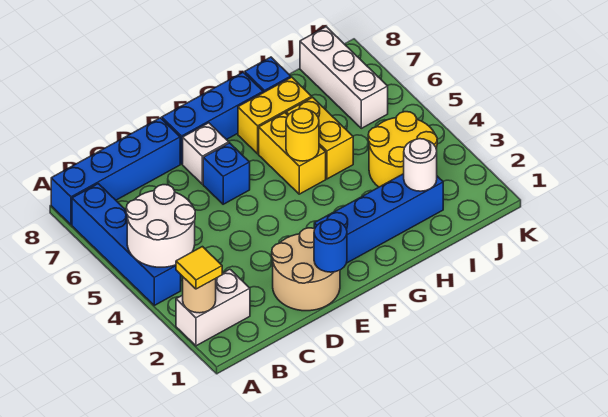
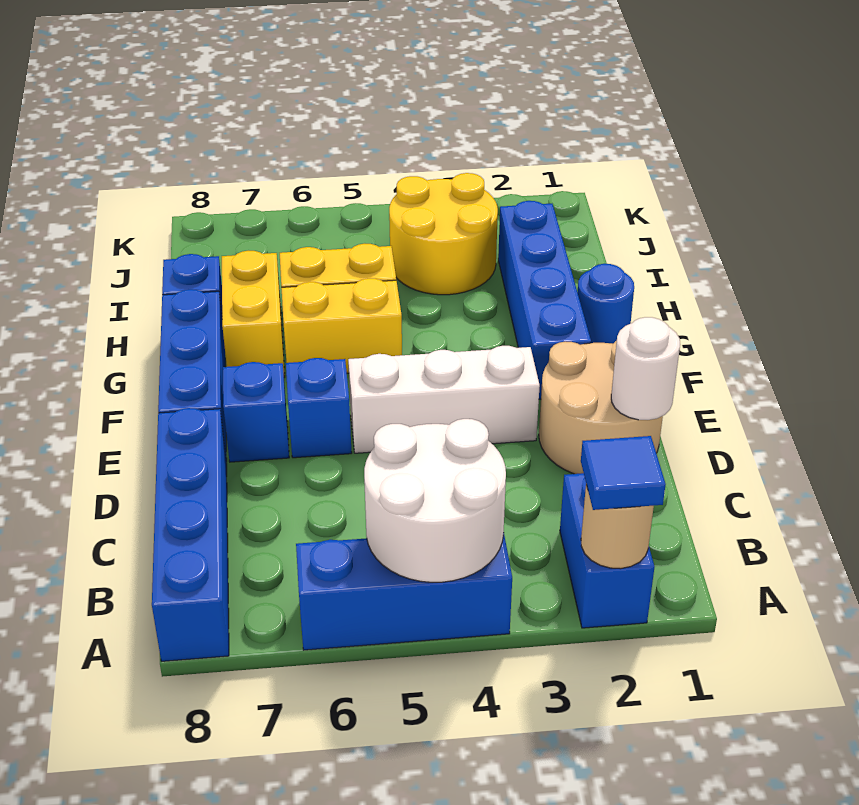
white 1x2 brick [176,269,250,346] -> blue 1x2 brick [560,473,654,628]
yellow 1x1 tile [176,247,222,289] -> blue 1x1 tile [581,436,666,510]
blue 1x4 brick [72,184,181,305] -> blue 1x3 brick [296,533,512,650]
blue 1x1 round brick [314,220,347,272] -> blue 1x1 round brick moved to [577,264,634,344]
white 1x1 brick [183,123,229,184] -> blue 1x1 brick [223,362,289,462]
yellow 1x1 round brick [286,109,319,161] -> none
white 1x1 round brick [404,139,437,191] -> white 1x1 round brick moved to [611,317,680,420]
white 1x3 brick [300,27,388,128] -> white 1x3 brick moved to [348,346,540,453]

